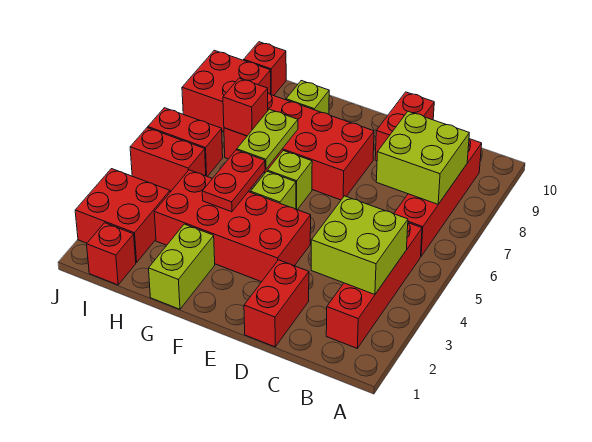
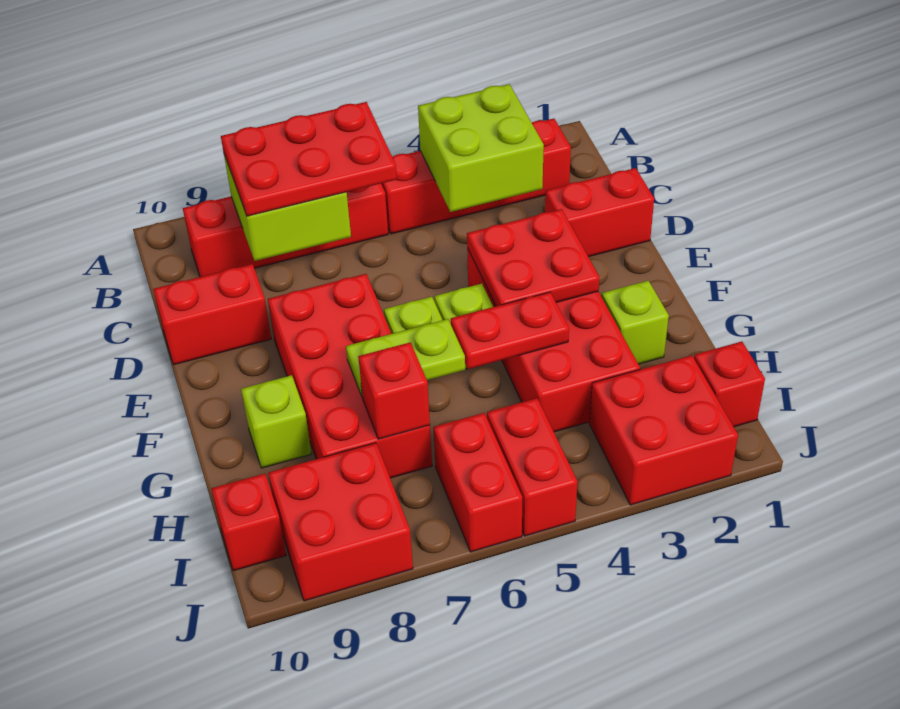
none -> red 2x3 plate [221,102,397,216]
none -> red 2x2 plate [467,209,600,306]
lime 1x2 brick [149,224,215,309] -> lime 1x1 brick [602,281,669,364]

